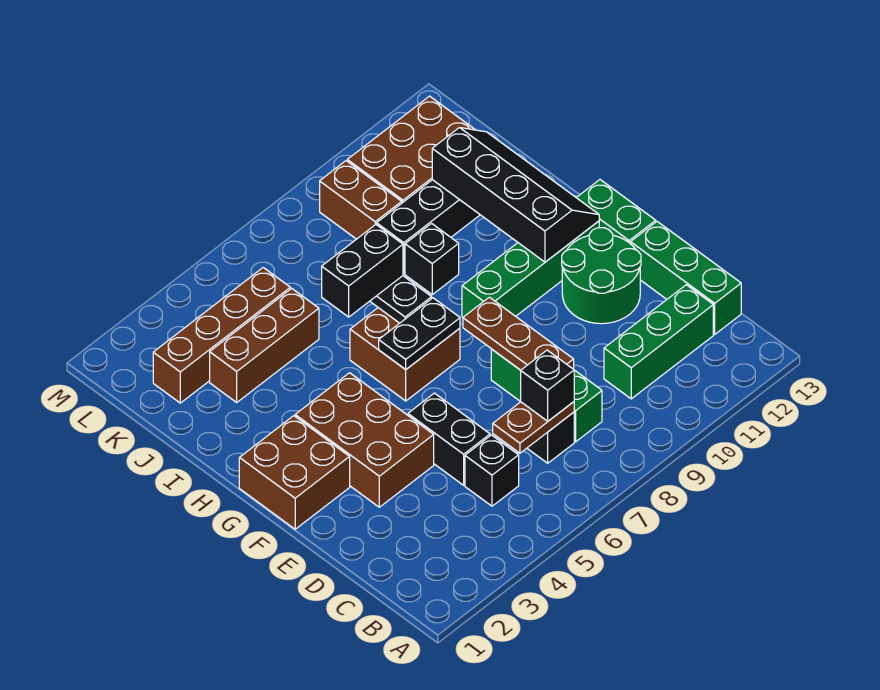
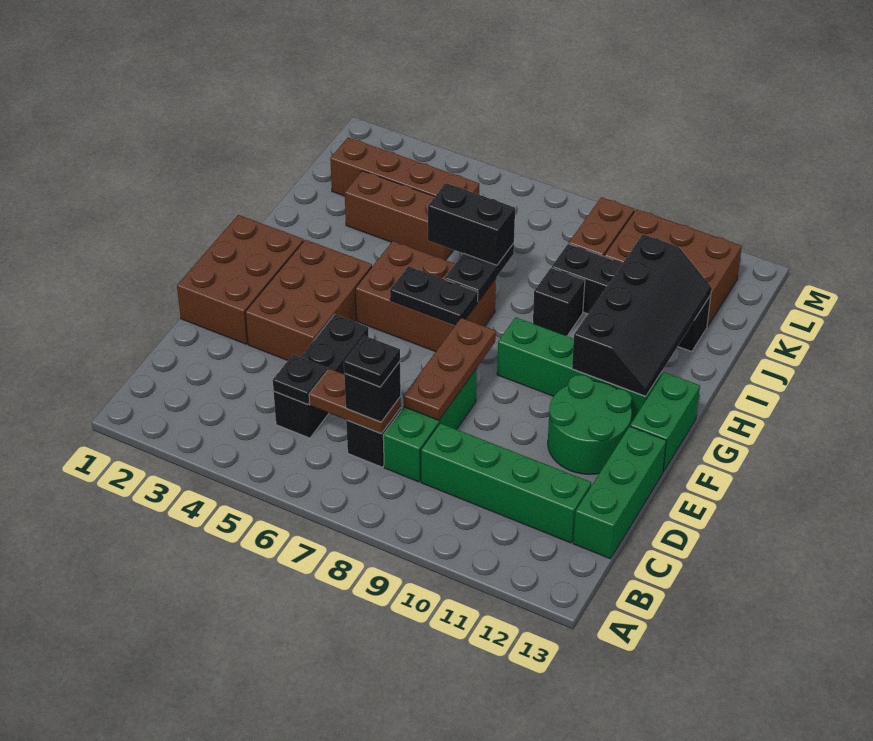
none -> black 1x1 plate [273,355,327,405]
none -> black 1x1 plate [344,336,400,387]
green 1x3 brick [604,285,713,399] -> green 1x4 brick [421,423,591,543]
brown 2x2 brick [239,416,350,529] -> brown 2x3 brick [177,215,304,344]
brown 2x2 brick [350,308,460,401] -> brown 2x3 brick [355,241,496,352]

